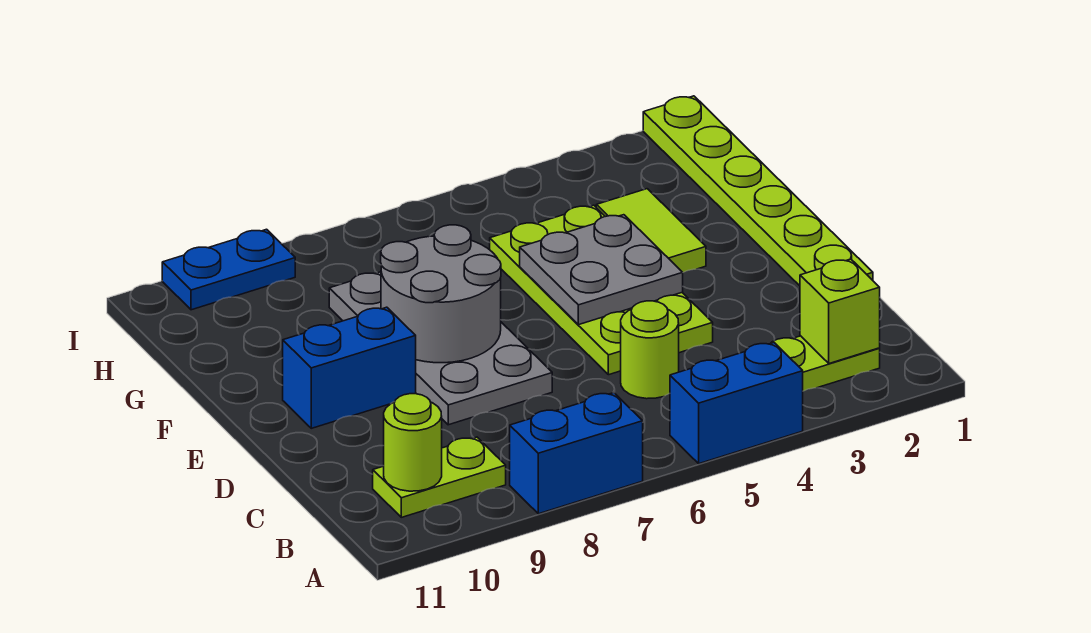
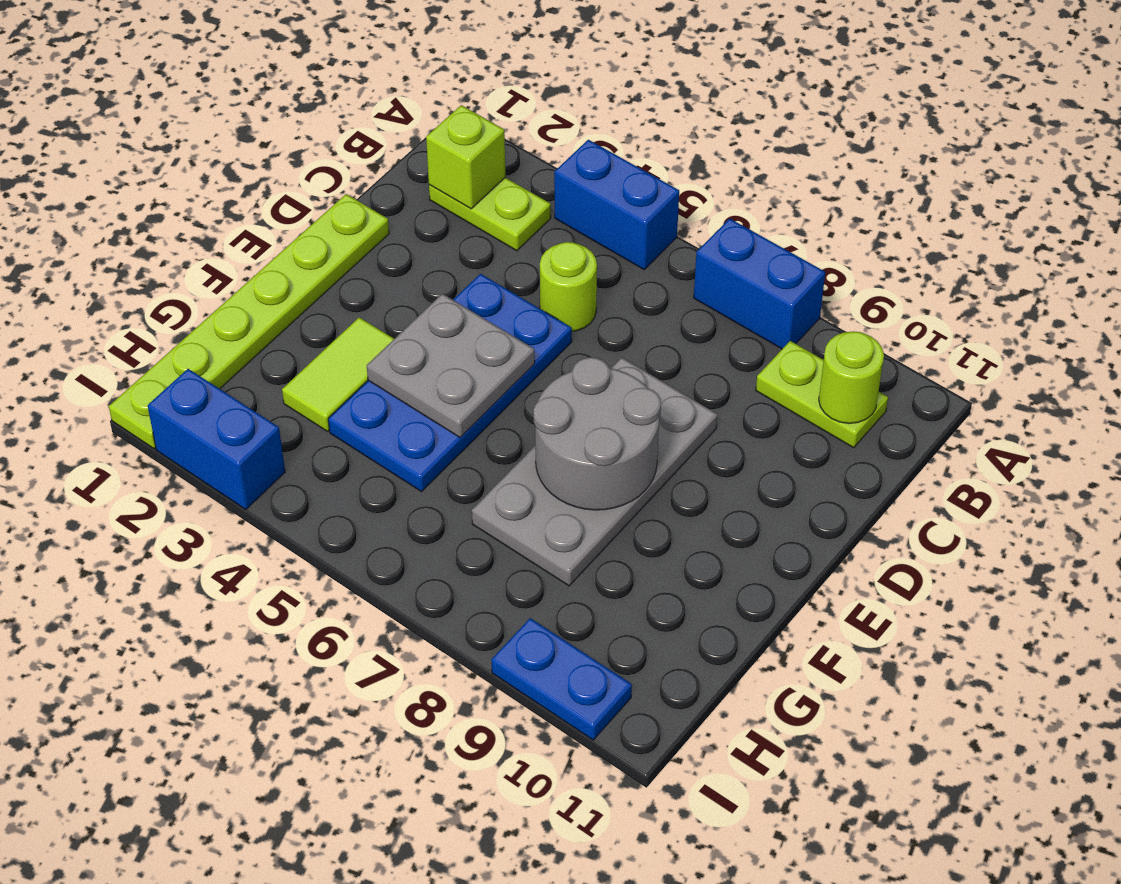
lime 2x4 plate [490,205,713,375] -> blue 2x4 plate [328,274,572,491]
blue 1x2 brick [283,307,416,428] -> blue 1x2 brick moved to [148,369,285,509]

